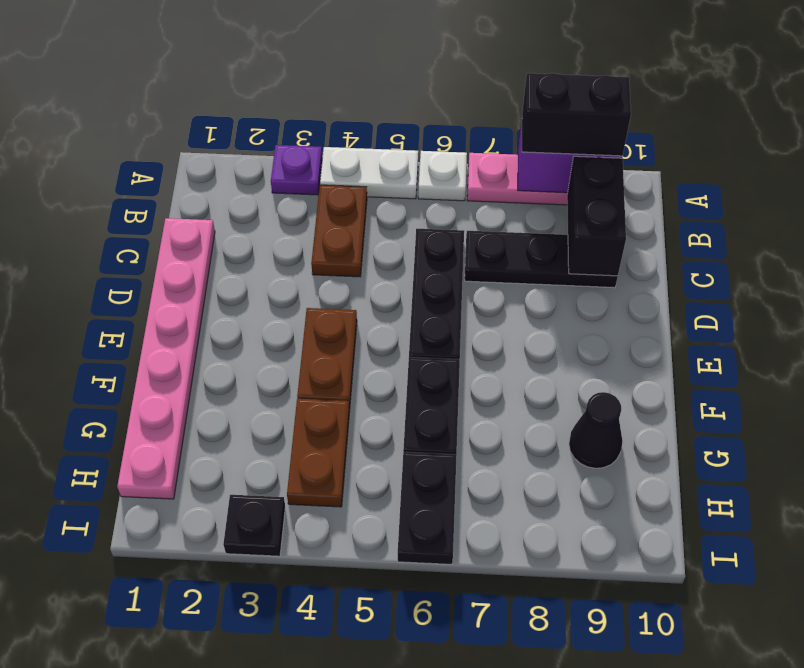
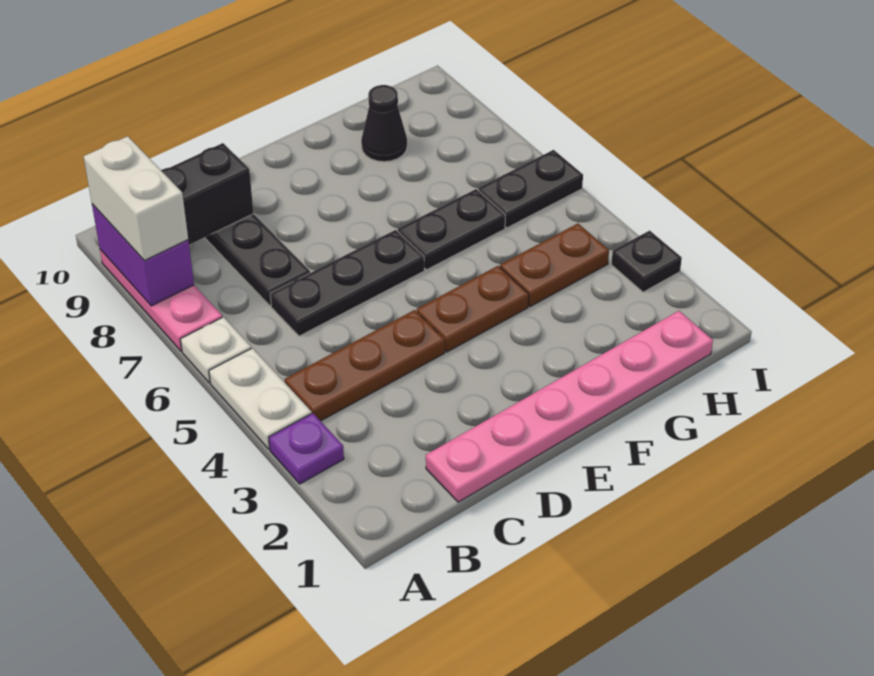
black 1x2 brick [522,73,631,156] -> white 1x2 brick [84,136,188,261]
brown 1x2 plate [311,185,367,277] -> brown 1x3 plate [285,310,445,421]

